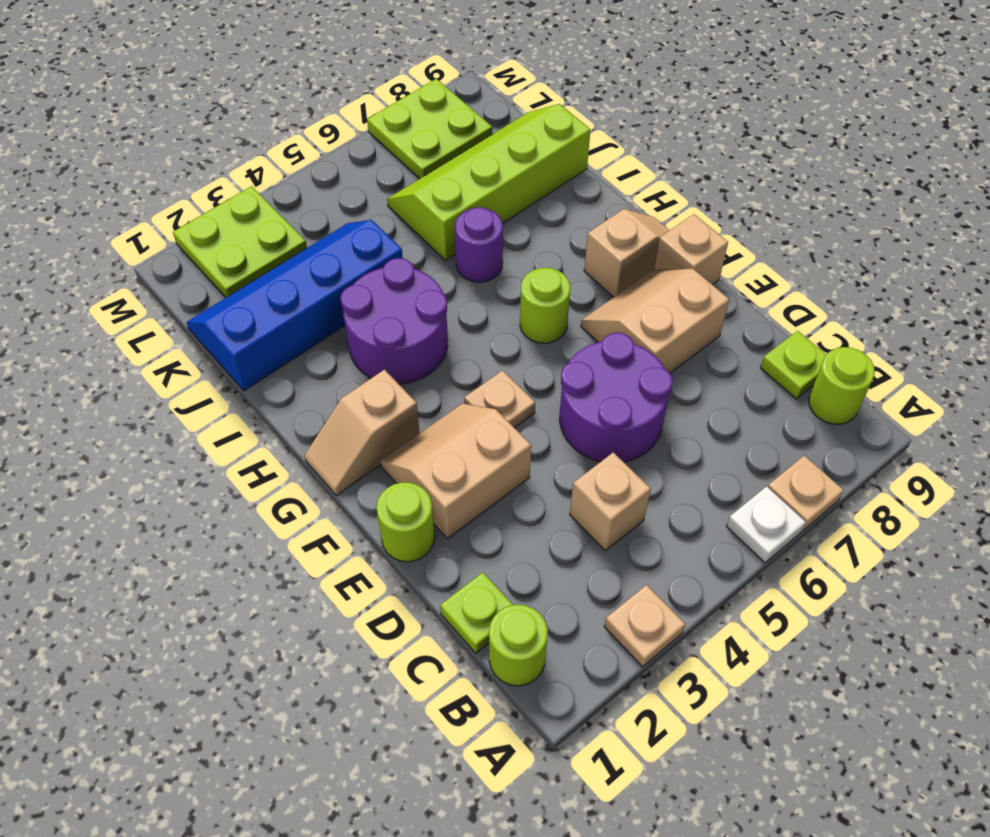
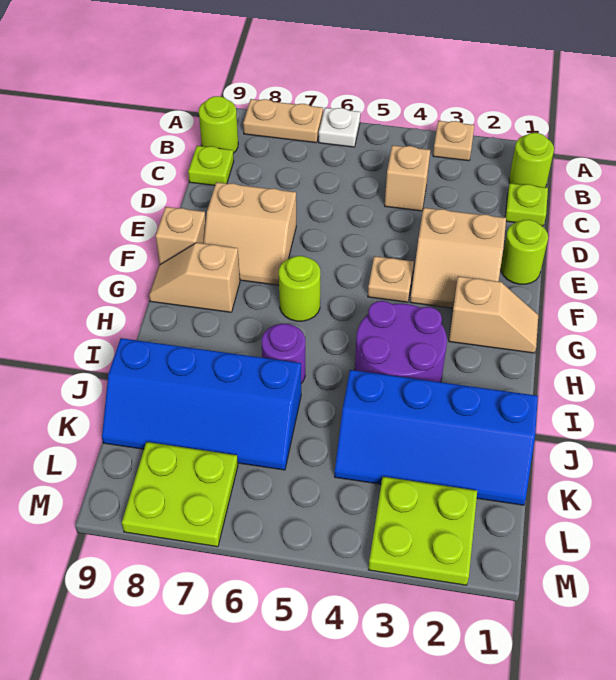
tan 1x1 plate [768,455,843,530] -> tan 1x2 plate [243,99,323,143]
purple 2x2 round brick [560,332,673,462] -> none
lime 2x4 slope [387,104,590,260] -> blue 2x4 slope [102,338,301,470]

